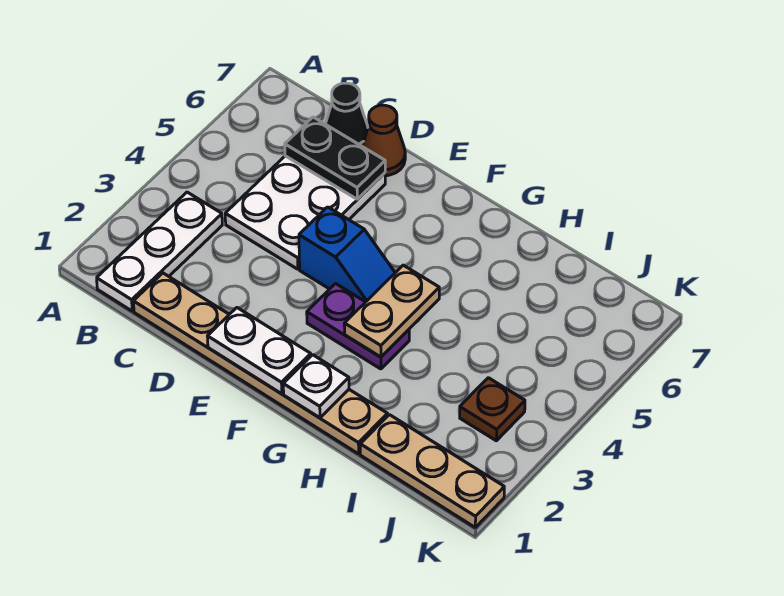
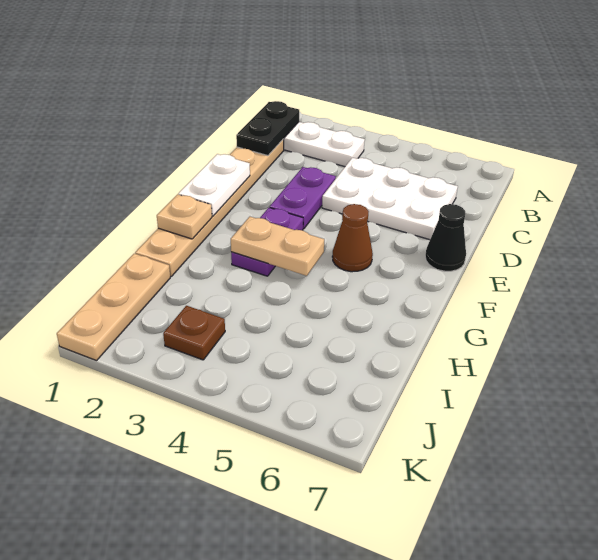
black 1x2 plate [285,117,385,199] -> black 1x2 plate moved to [236,101,299,156]
black 1x1 cone [326,83,368,146] -> black 1x1 cone moved to [425,204,466,271]
none -> purple 1x2 plate [270,167,336,229]
brown 1x1 cone [362,105,405,176] -> brown 1x1 cone moved to [332,204,373,272]
blue 1x2 slope [299,207,395,302] -> none
white 1x1 plate [283,355,349,418] -> tan 1x1 plate [157,194,212,239]

